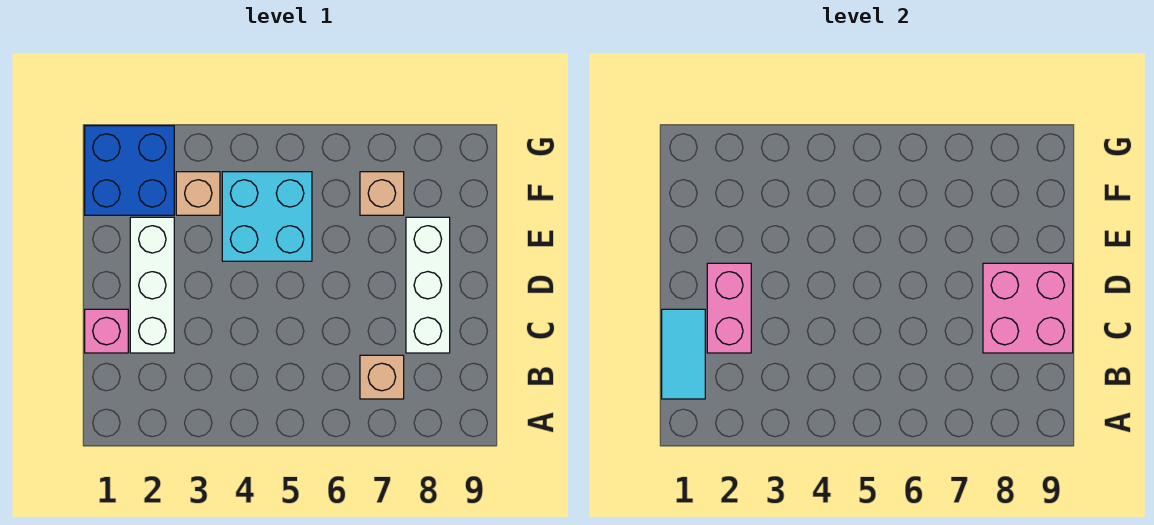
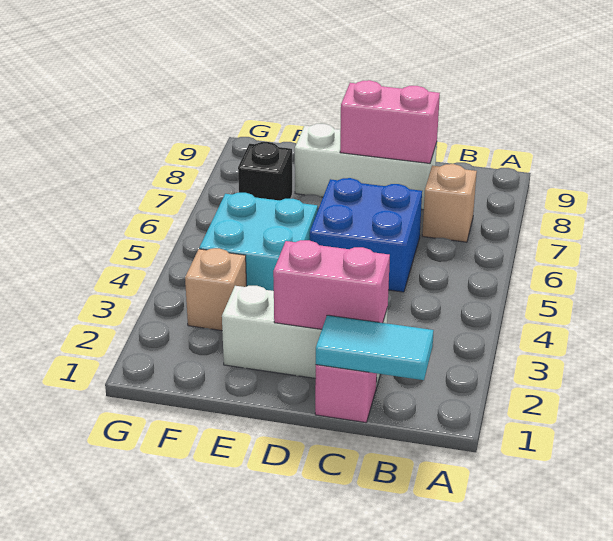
pink 2x2 brick [983,263,1073,353] -> pink 1x2 brick [340,80,440,163]
blue 2x2 brick [85,126,174,215] -> blue 2x2 brick moved to [310,178,422,292]
tan 1x1 brick [360,172,404,215] -> black 1x1 brick [238,142,292,201]

